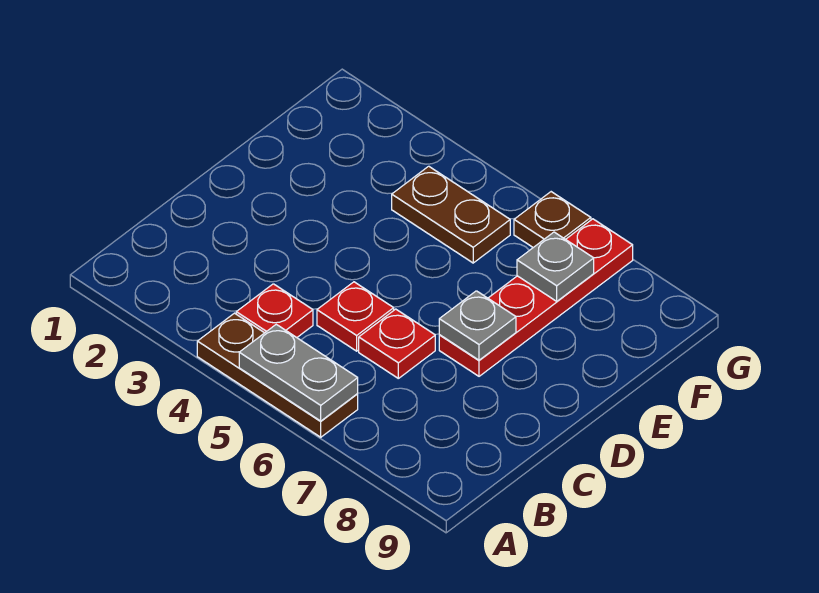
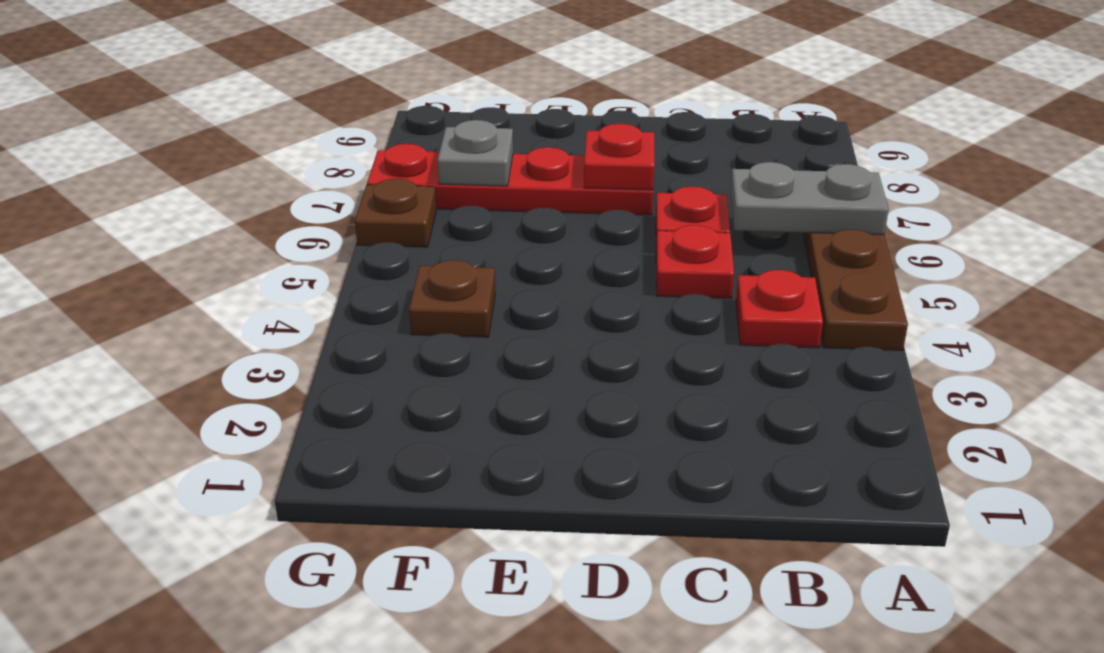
grey 1x2 plate [239,324,358,421] -> grey 1x2 plate turned to [730,162,889,235]
grey 1x1 plate [439,291,516,360] -> red 1x1 plate [584,124,655,190]
brown 1x2 plate [392,166,510,263] -> brown 1x1 plate [409,260,495,337]

